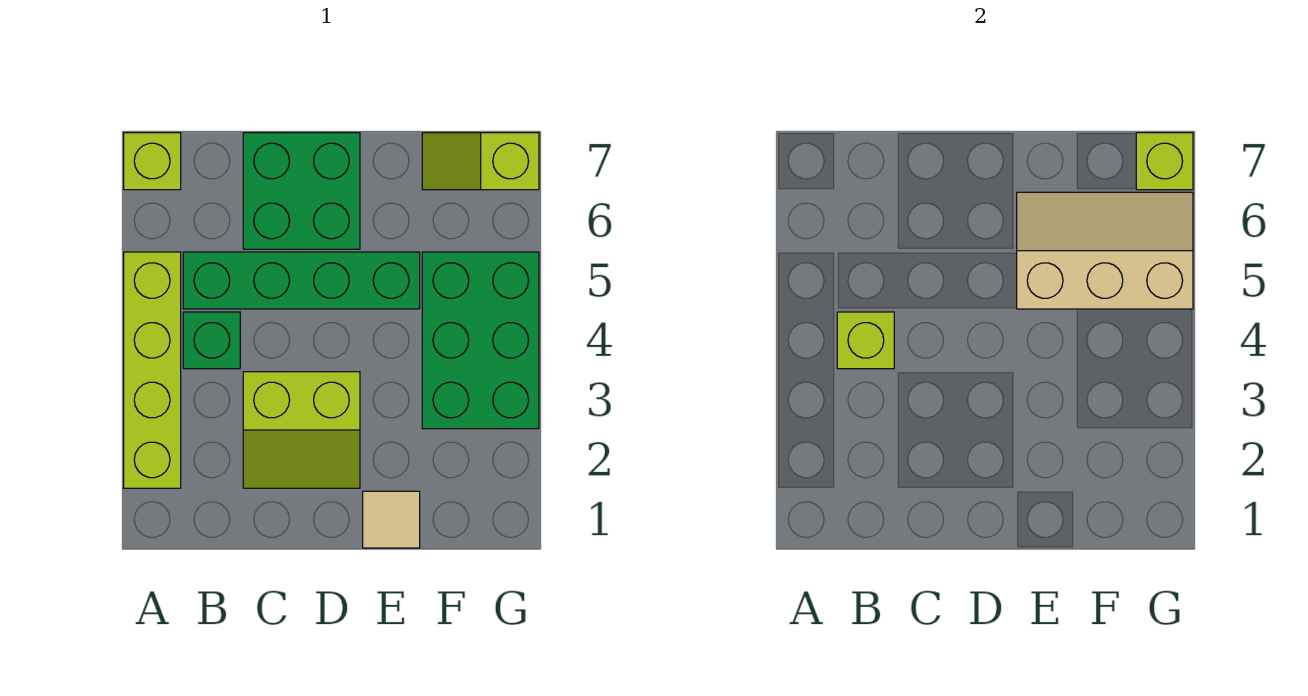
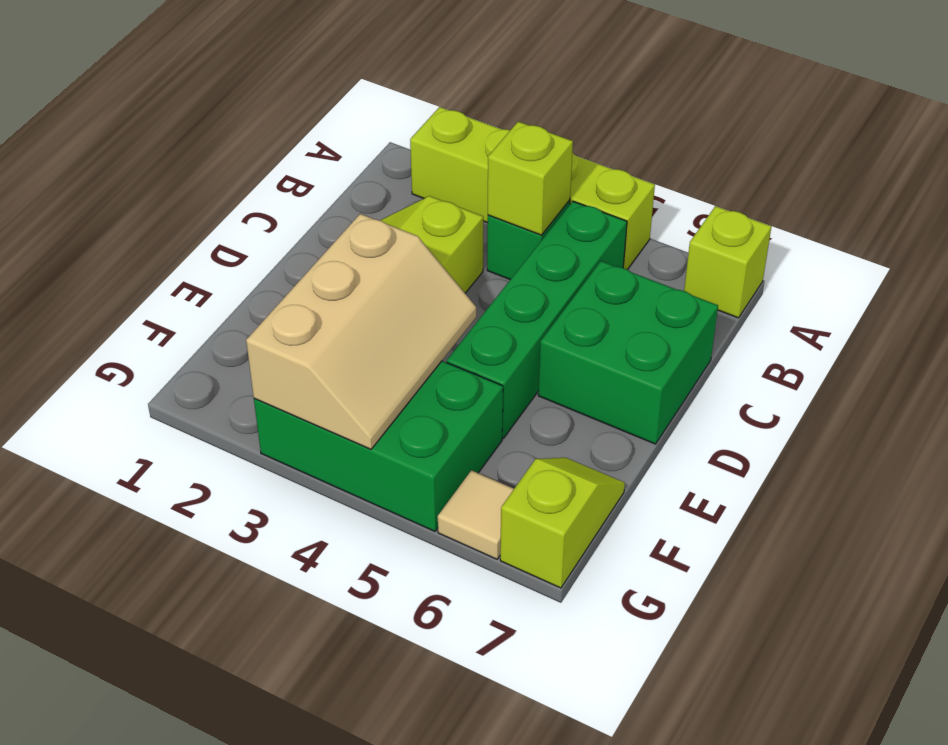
tan 1x1 tile [363,491,420,548] -> tan 1x1 tile moved to [438,470,514,559]
tan 2x3 slope [1017,192,1193,309] -> tan 2x3 slope moved to [246,214,476,449]
lime 1x1 brick [1136,133,1193,190] -> none

